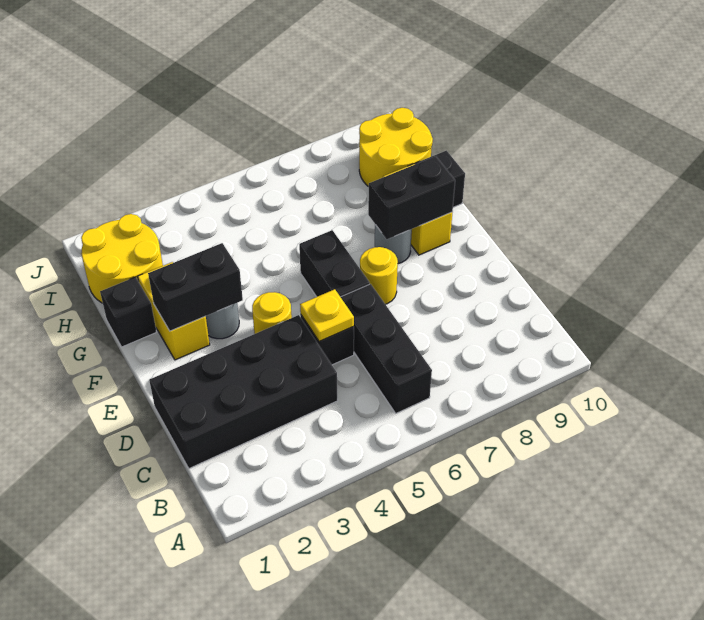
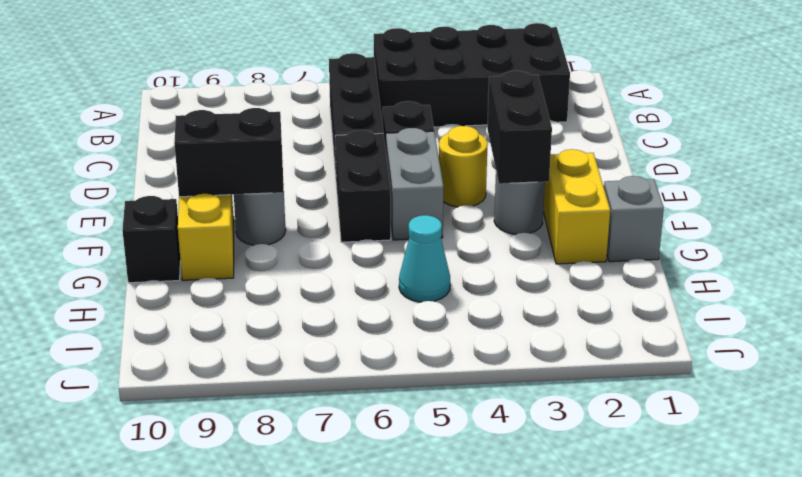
black 2x4 brick [149,315,338,468] -> black 2x4 brick moved to [374,23,570,127]
yellow 1x1 plate [300,289,354,342] -> none
none -> grey 1x2 brick [386,128,444,240]
yellow 1x1 round brick [360,247,398,304] -> none
black 1x2 brick [148,243,243,331] -> black 1x2 brick turned to [487,71,552,184]
black 1x1 brick [100,277,156,347] -> grey 1x1 brick [604,176,664,262]
yellow 2x2 round brick [81,214,163,303] -> none
none -> cyan 1x1 cone [399,215,450,302]
yellow 2x2 round brick [359,108,433,187] -> none

